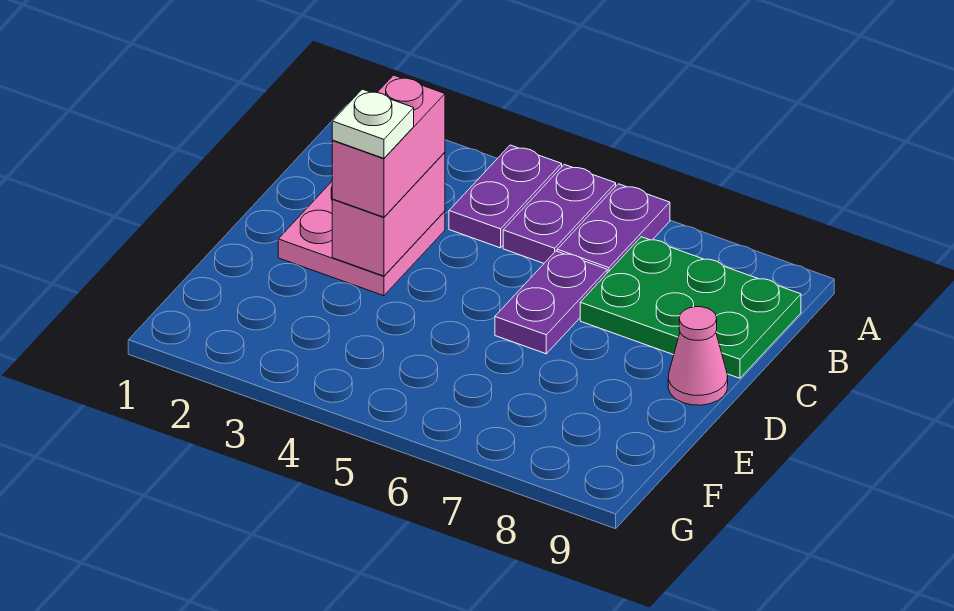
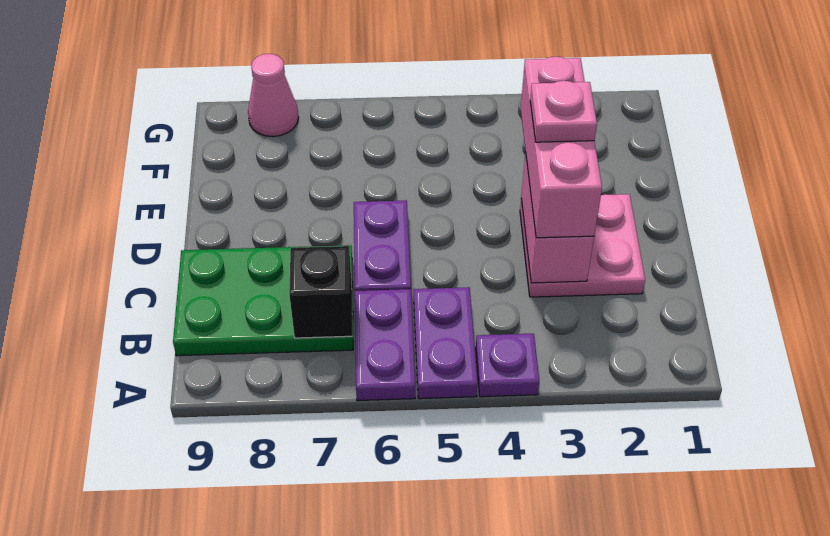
purple 1x2 plate [449,145,562,248] -> purple 1x1 plate [476,334,539,397]
none -> black 1x1 brick [289,246,352,338]
pink 1x2 brick [332,75,445,217] -> pink 1x3 brick [521,57,602,238]
white 1x1 plate [332,89,414,158] -> pink 1x1 plate [530,81,597,142]
pink 1x1 cone [668,307,728,405] -> pink 1x1 cone moved to [248,54,299,137]

